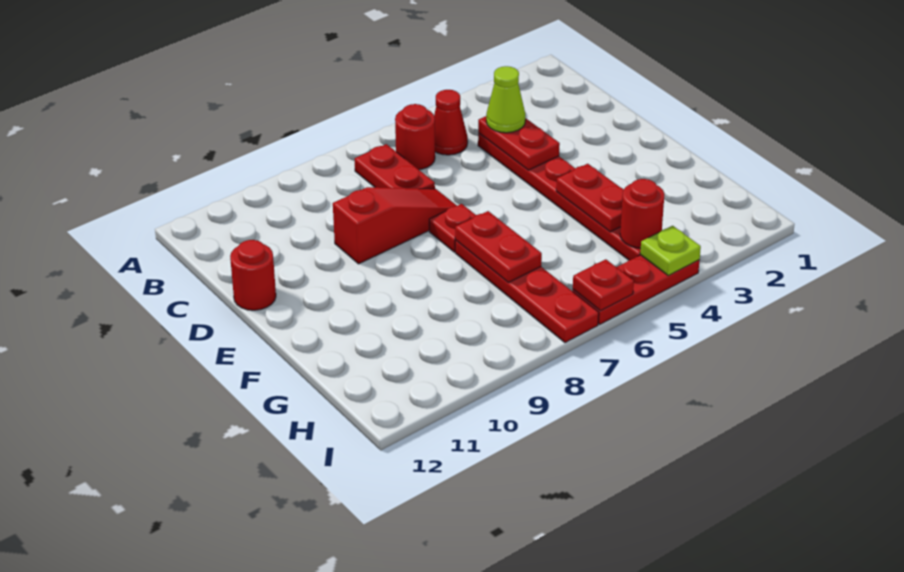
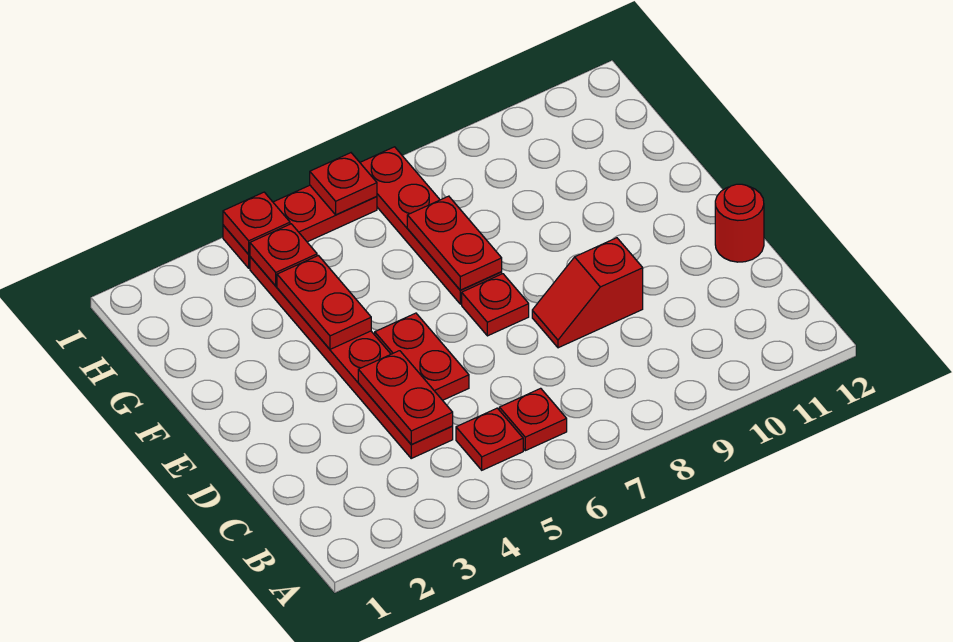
red 1x1 cone [434,90,468,155] -> red 1x1 plate [456,408,523,470]
red 1x1 round brick [395,104,435,170] -> red 1x1 plate [499,388,567,451]
red 1x2 plate [355,144,435,189] -> red 1x2 plate moved to [375,313,469,400]
lime 1x1 cone [486,66,525,133] -> none
red 1x3 slope [333,187,457,264] -> red 1x2 slope [532,238,643,348]
red 1x1 round brick [620,179,664,248] -> red 1x1 plate [250,224,317,286]
lime 1x1 plate [640,226,701,276] -> red 1x1 plate [223,192,290,254]

